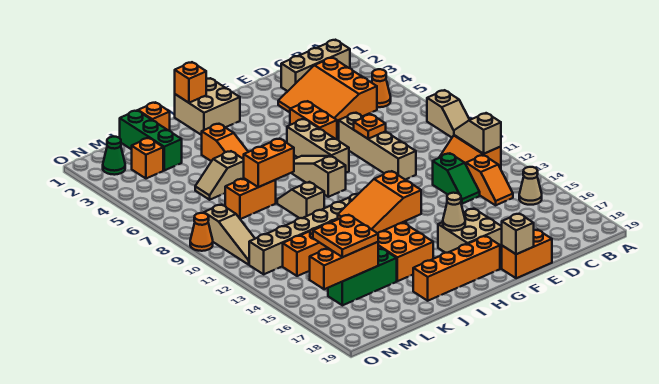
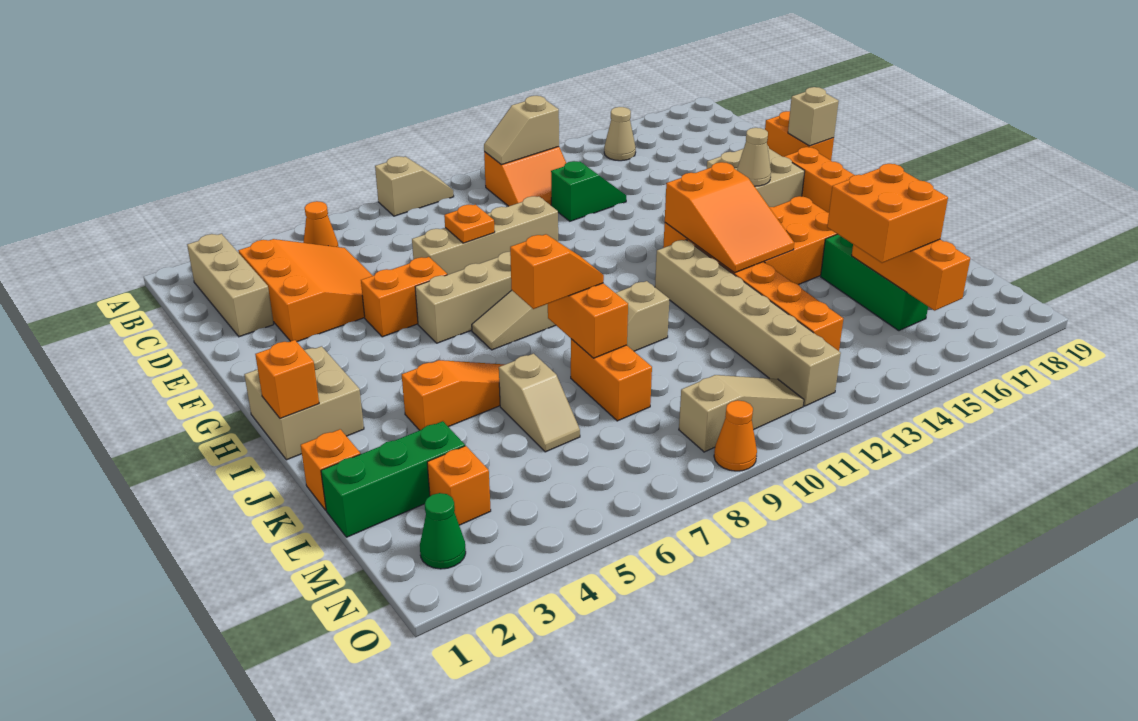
orange 3x3 slope [278,58,377,127] -> orange 3x3 slope turned to [238,239,373,342]
orange 1x2 slope [466,155,513,205] -> orange 1x2 slope moved to [510,234,604,309]
orange 2x2 plate [313,215,378,257] -> orange 2x2 brick [827,164,948,263]

